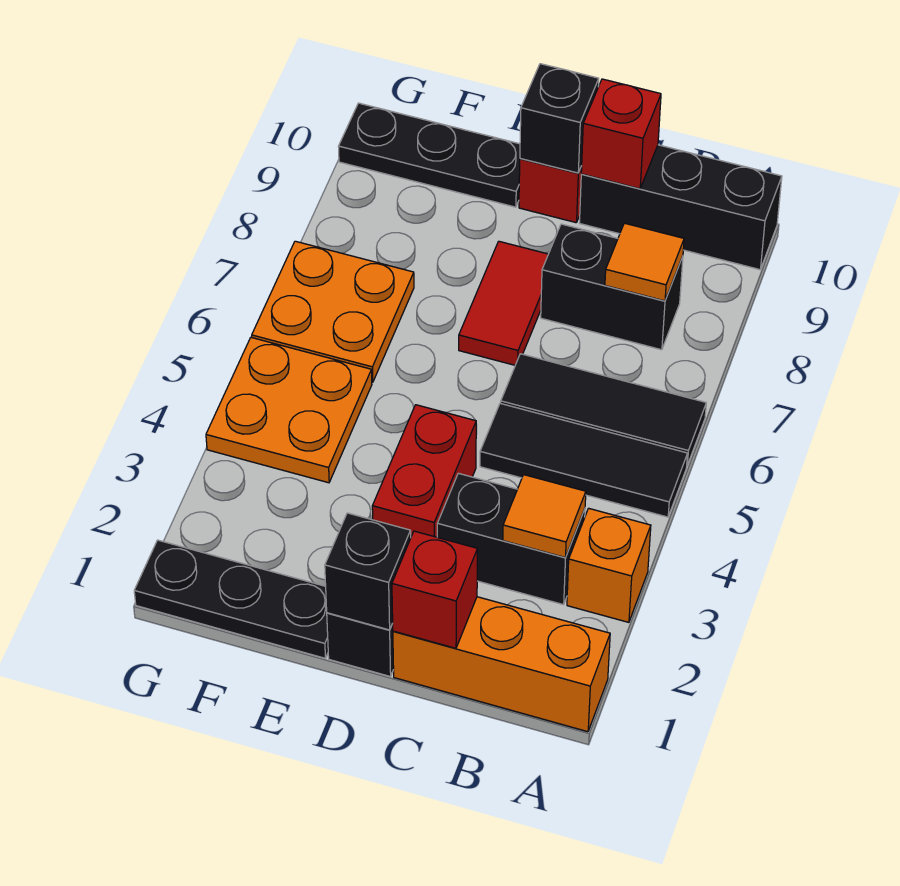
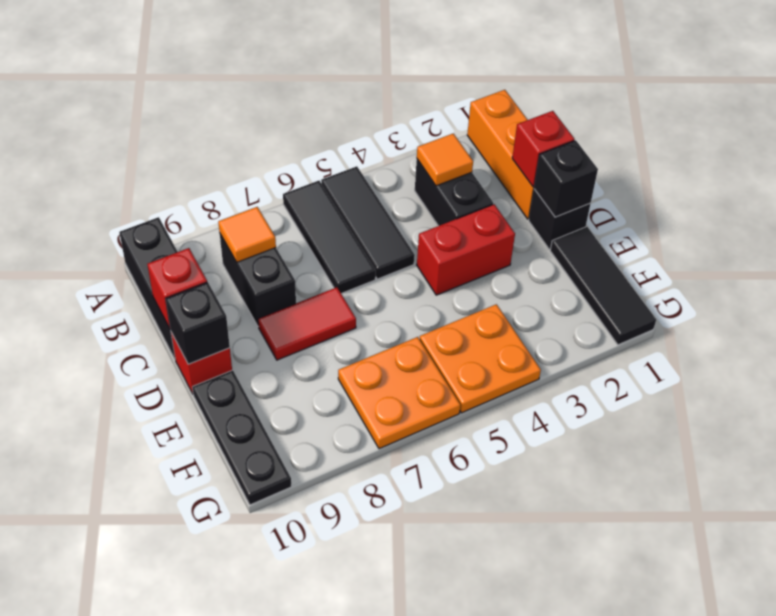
orange 1x1 brick [567,508,651,622] -> none
black 1x3 plate [134,540,328,658] -> black 1x3 tile [550,227,656,345]

